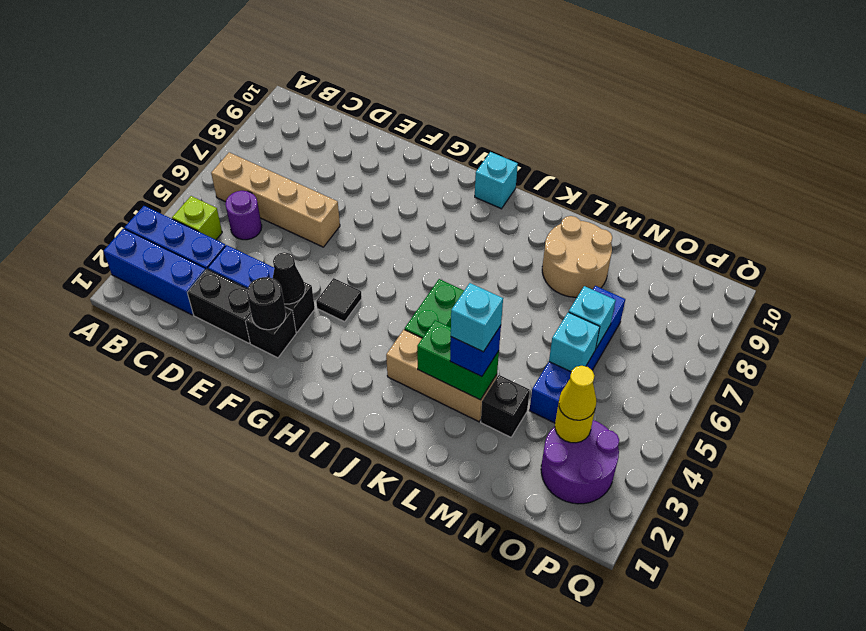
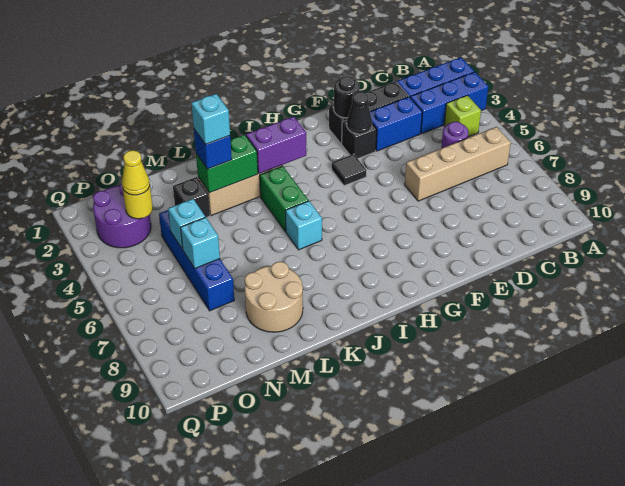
none -> purple 1x2 brick [246,116,306,174]
cyan 1x1 brick [475,152,518,209] -> cyan 1x1 brick moved to [285,201,322,250]

